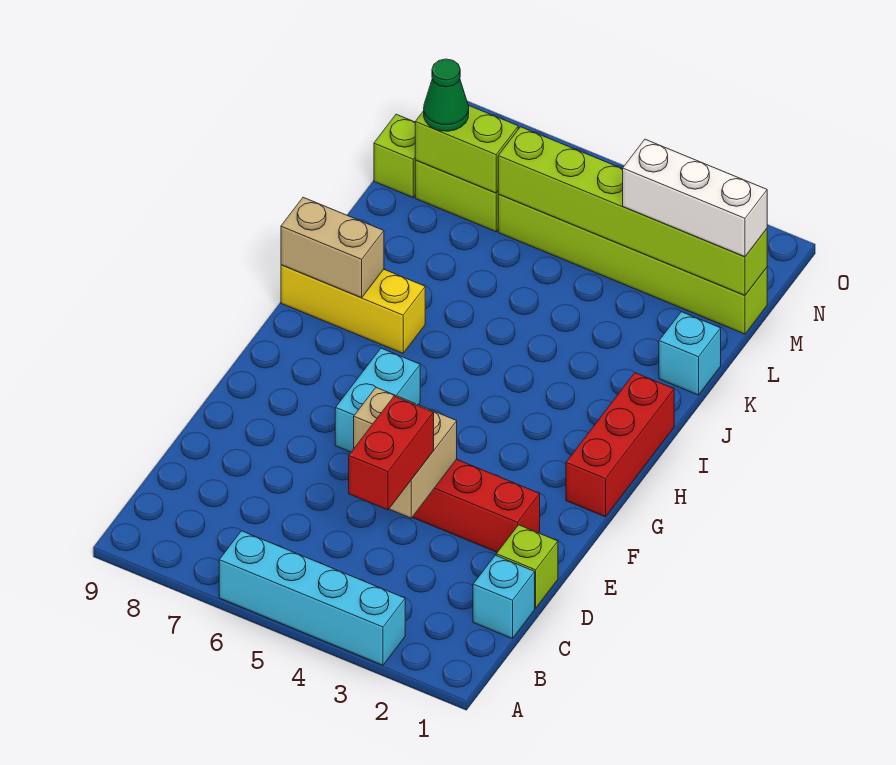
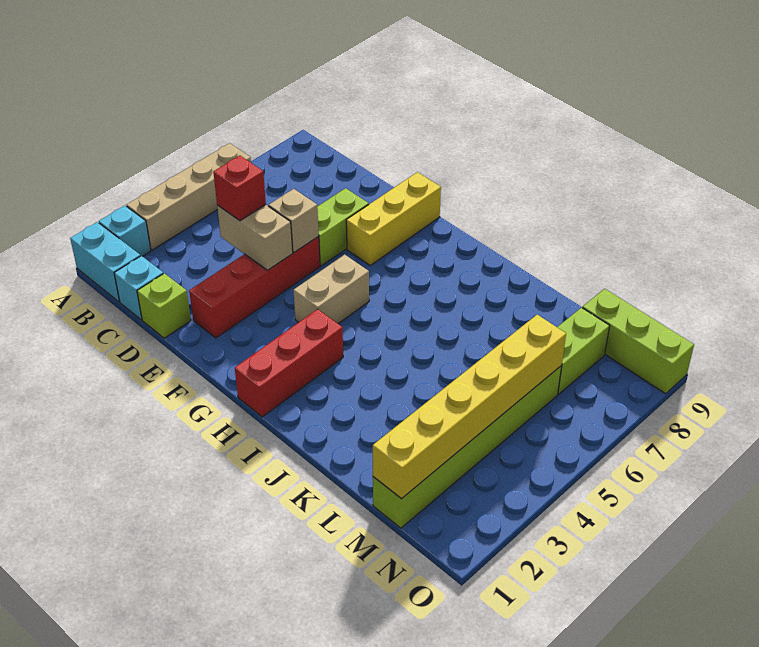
cyan 1x4 brick [219,531,405,665] -> tan 1x4 brick [127,143,251,250]
red 1x2 brick [349,396,434,510] -> red 1x1 brick [213,156,266,221]
cyan 1x2 brick [335,348,420,452] -> cyan 1x2 brick moved to [70,222,140,302]
red 1x3 brick [566,373,674,517] -> red 1x3 brick turned to [235,309,343,417]
yellow 1x3 brick [281,265,425,353] -> yellow 1x3 brick moved to [346,172,441,265]
tan 1x2 brick [281,197,384,298] -> tan 1x2 brick moved to [293,255,369,324]
cyan 1x1 brick [659,312,721,395] -> cyan 1x1 brick moved to [99,206,151,256]
lime 1x6 brick [498,127,767,295] -> yellow 1x6 brick [373,315,566,499]
white 1x3 brick [623,139,767,257] -> none
lime 1x2 brick [415,105,518,193] -> lime 1x2 brick moved to [317,188,369,266]
green 1x1 cone [424,59,469,131] -> none
lime 1x1 brick [374,114,415,197] -> lime 1x3 brick [582,289,694,394]

